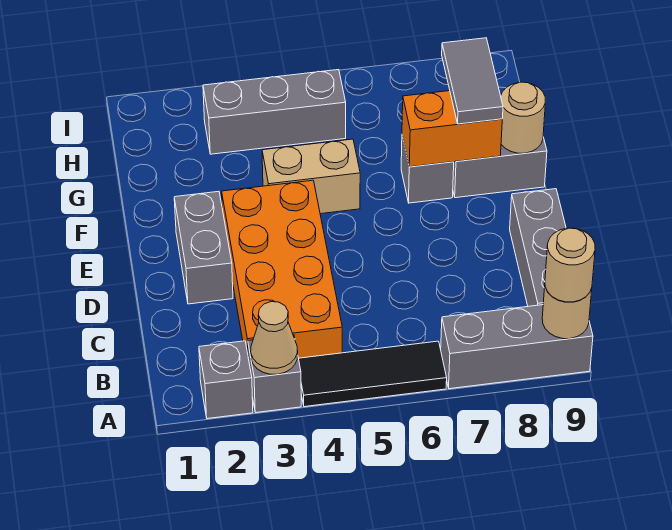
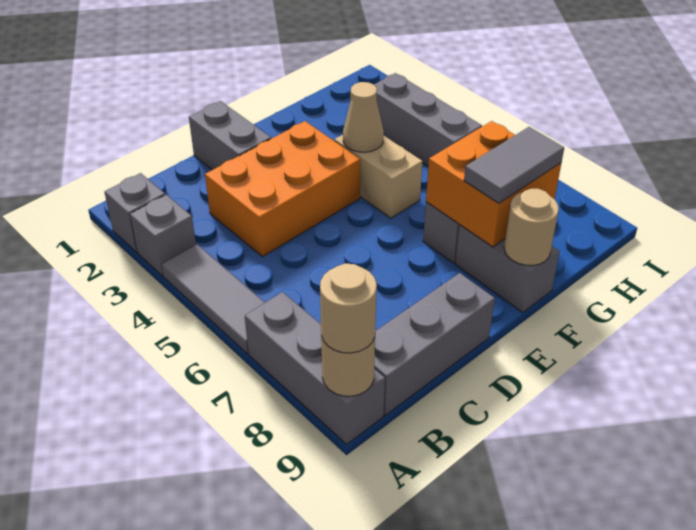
tan 1x1 cone [251,302,298,374] -> tan 1x1 cone moved to [343,82,384,152]
black 1x3 tile [299,341,447,407] -> grey 1x3 tile [161,244,265,354]
orange 2x4 brick [222,180,342,358] -> orange 2x3 brick [205,121,360,257]
grey 1x2 brick [174,191,233,304] -> grey 1x2 brick turned to [189,101,271,170]
orange 1x2 brick [402,91,502,167] -> orange 2x2 brick [426,121,561,247]

